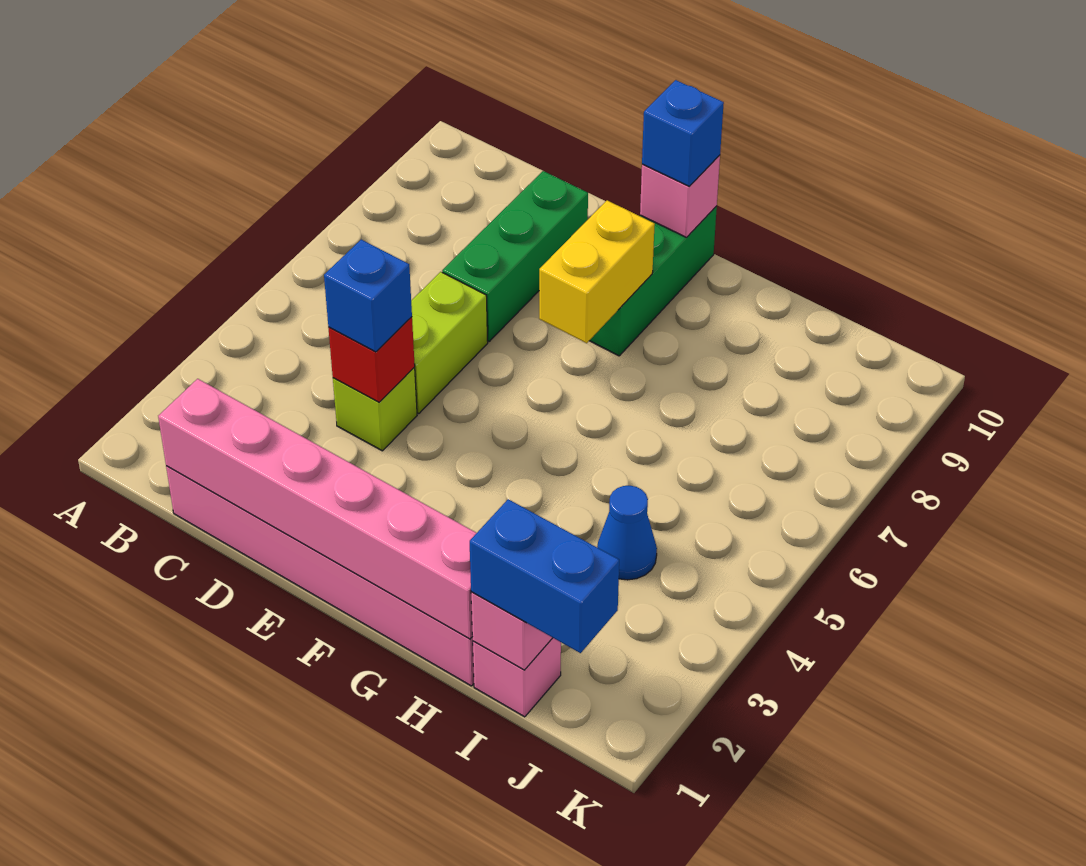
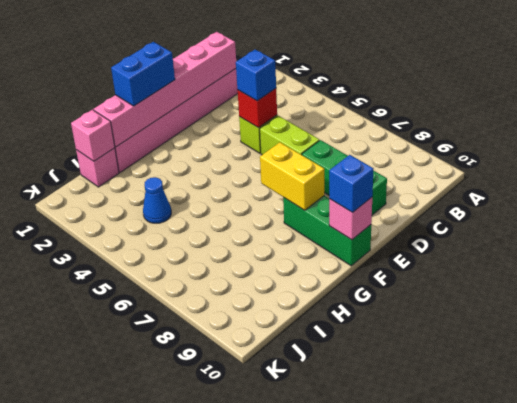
blue 1x2 brick [470,499,619,653] -> blue 1x2 brick moved to [111,42,175,106]

